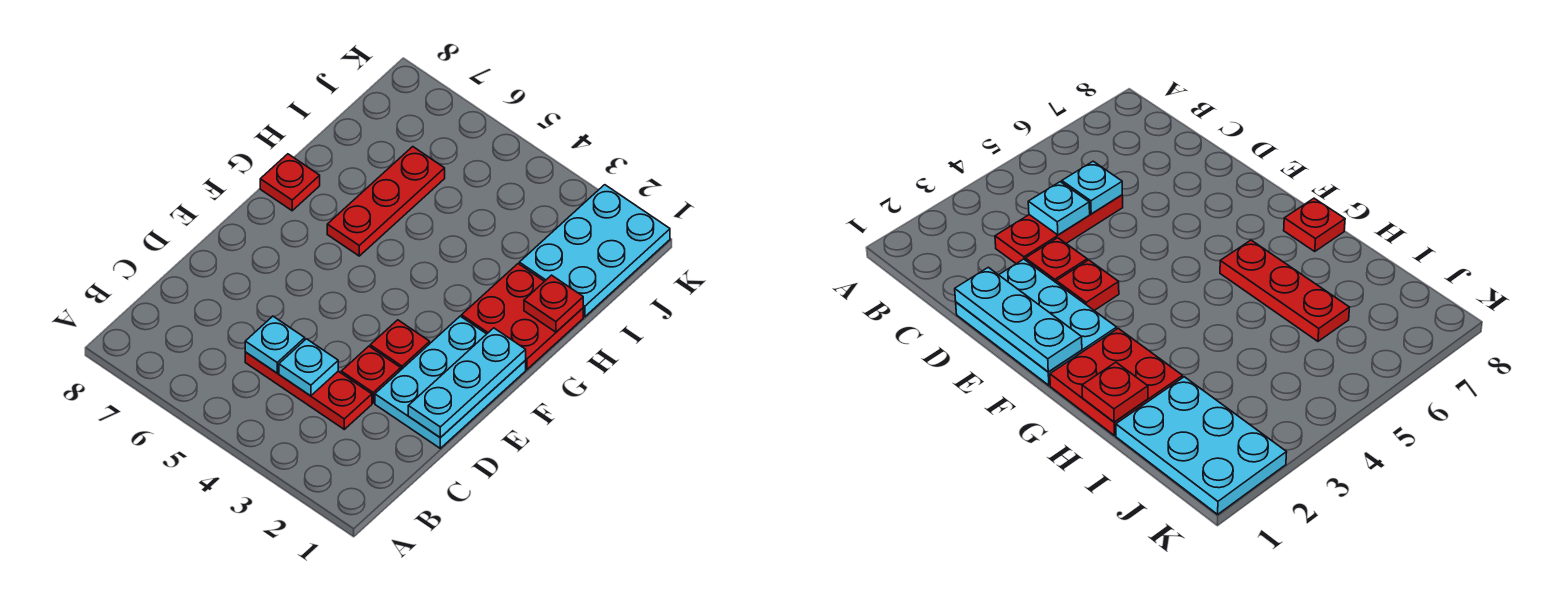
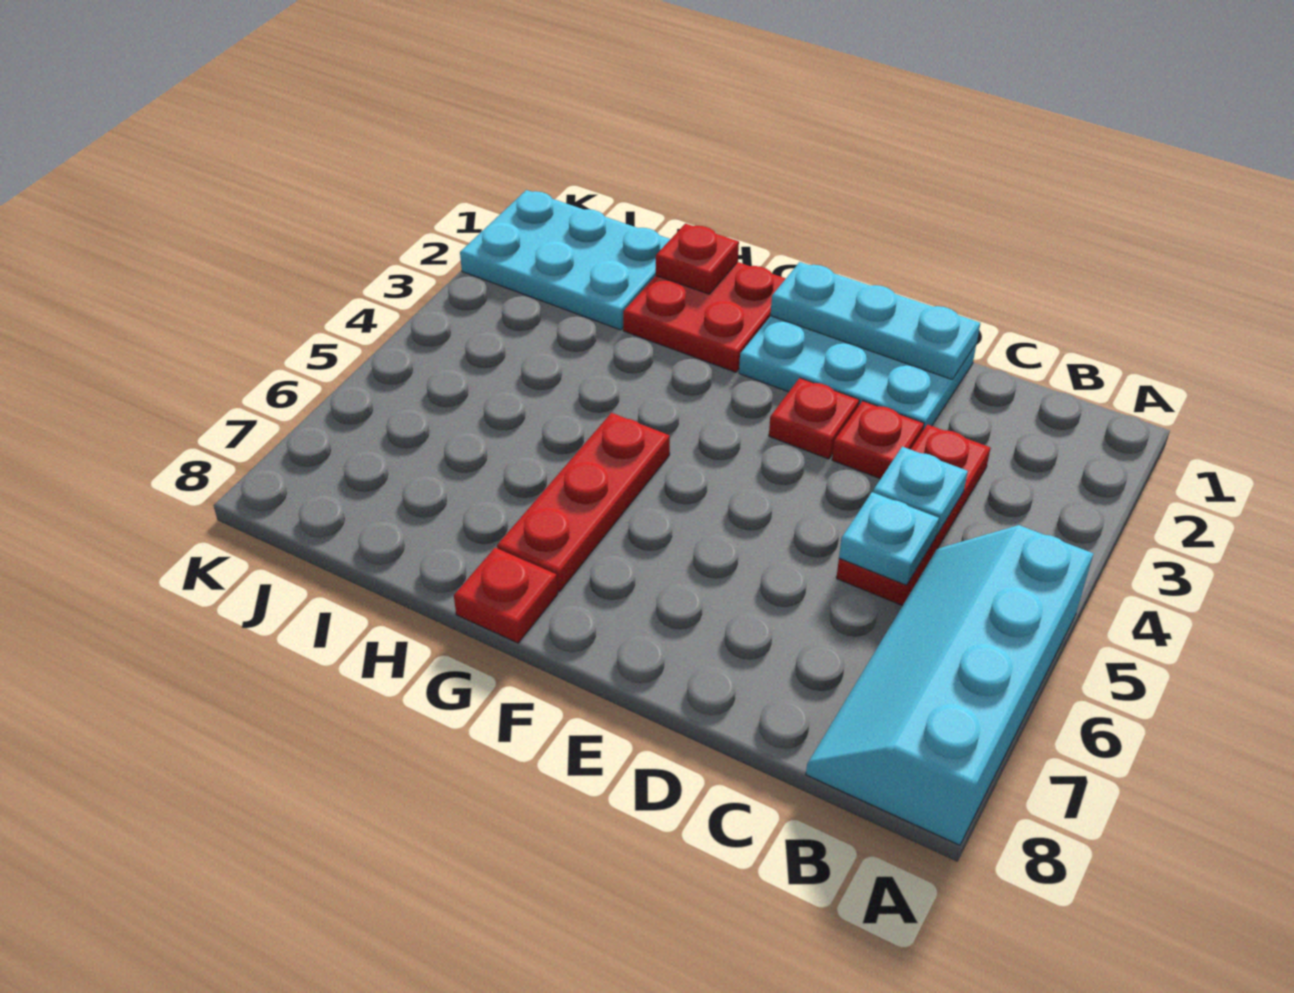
none -> cyan 2x4 slope [806,525,1094,845]
red 1x3 plate [327,147,445,256] -> red 1x3 plate turned to [497,413,670,591]

